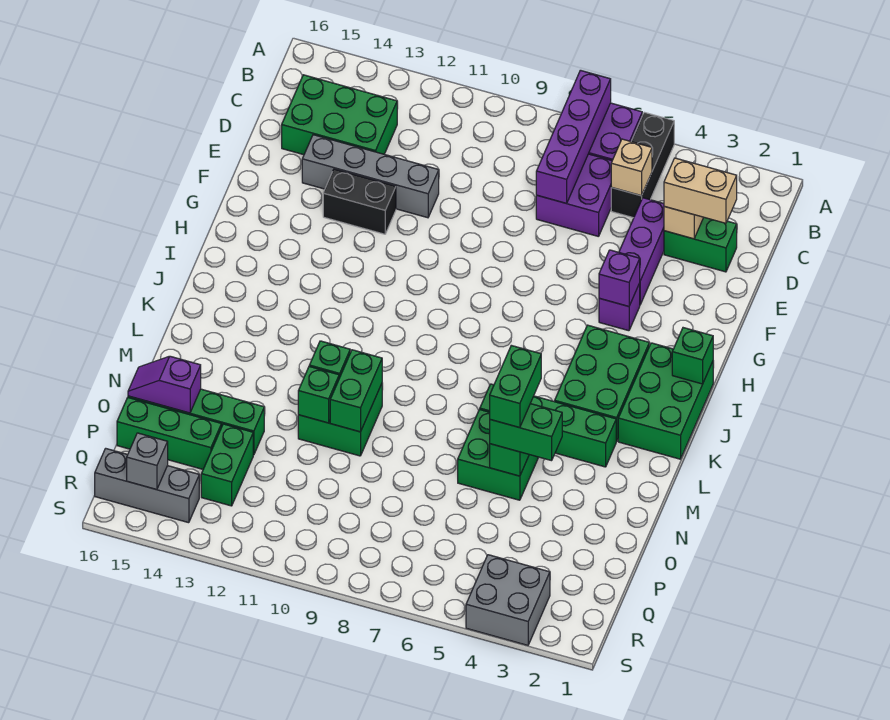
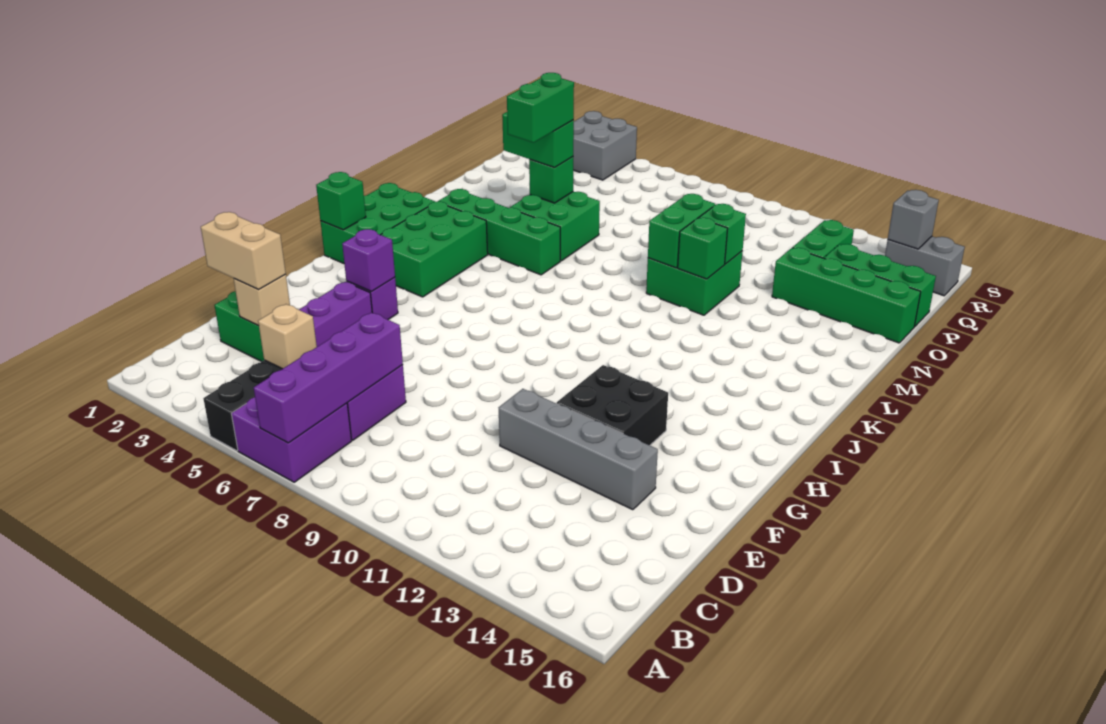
green 2x3 brick [282,75,397,155] -> none
black 1x2 brick [323,169,396,234] -> black 2x2 brick [557,365,668,445]
purple 1x2 slope [128,356,201,413] -> none
grey 1x3 brick [95,448,199,523] -> grey 1x2 brick [885,236,965,296]

